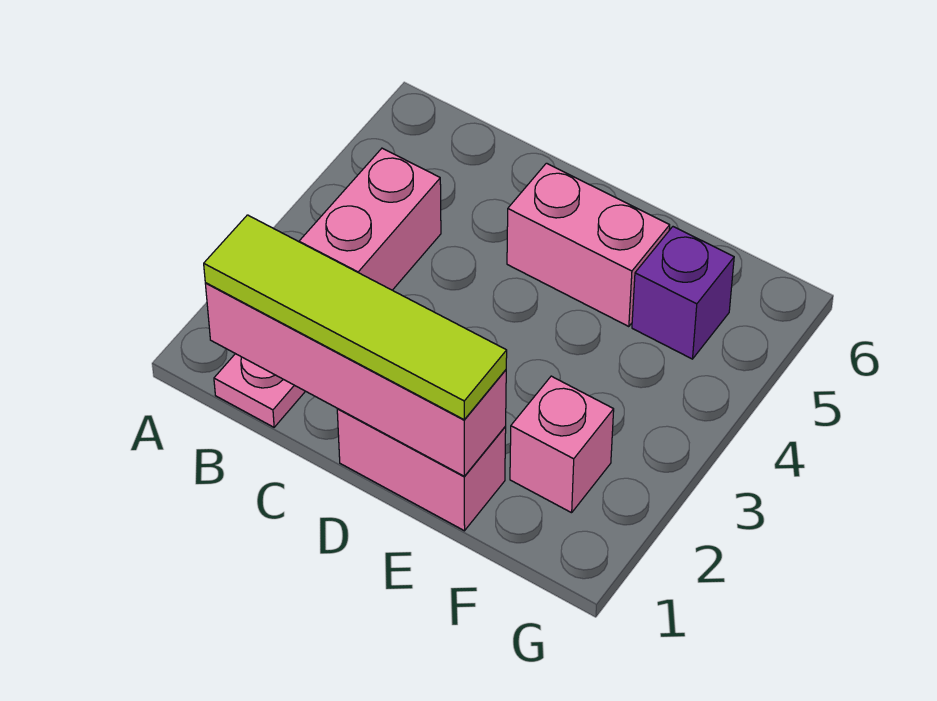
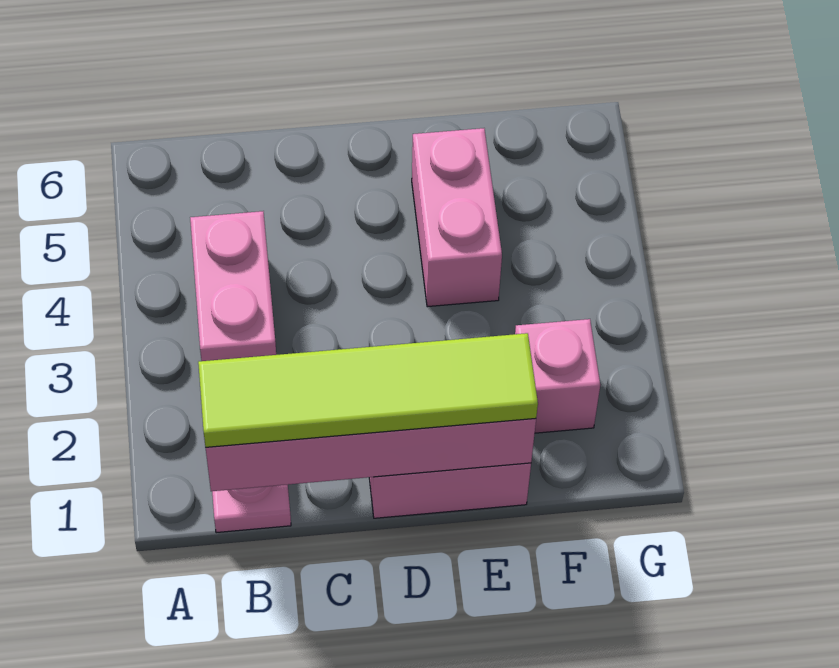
pink 1x2 brick [507,163,670,327] -> pink 1x2 brick turned to [412,128,502,307]
purple 1x1 brick [632,227,734,359] -> none

